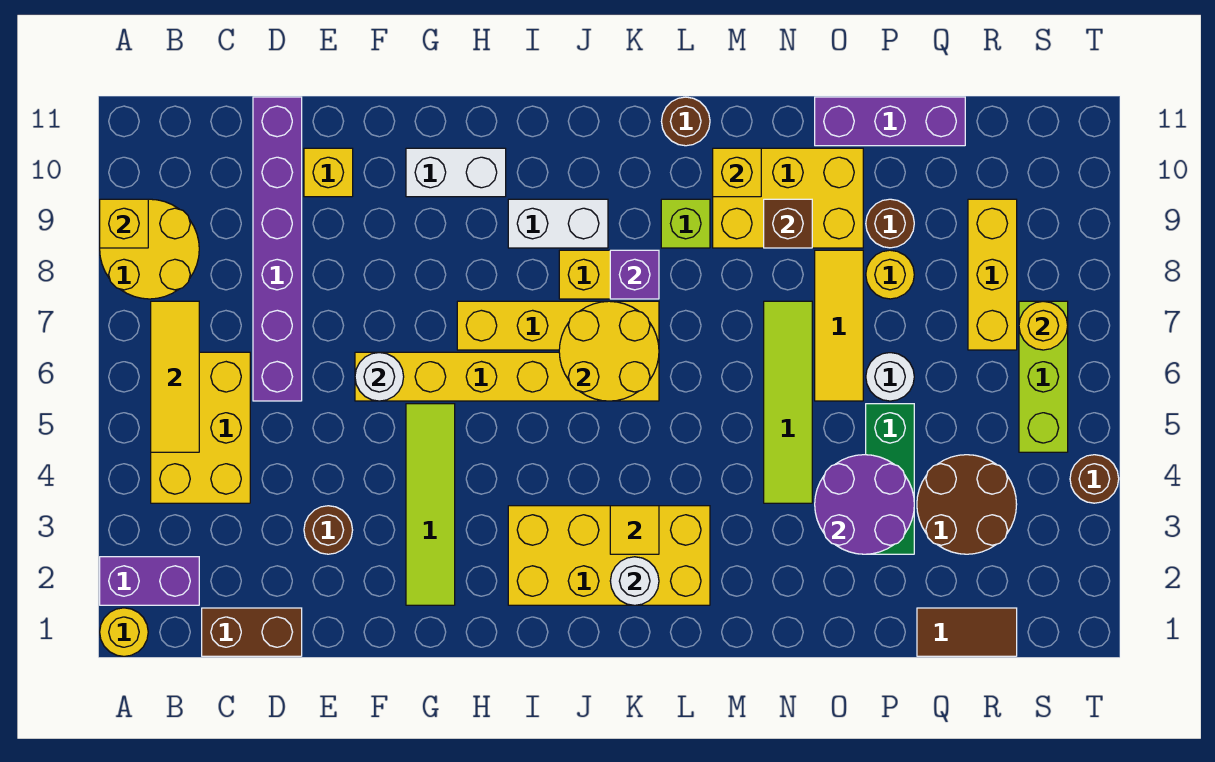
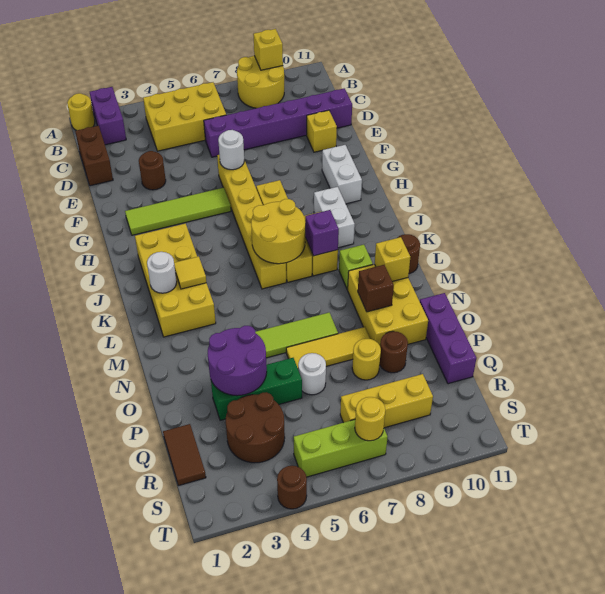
yellow 1x3 tile [151,301,199,452] -> none

